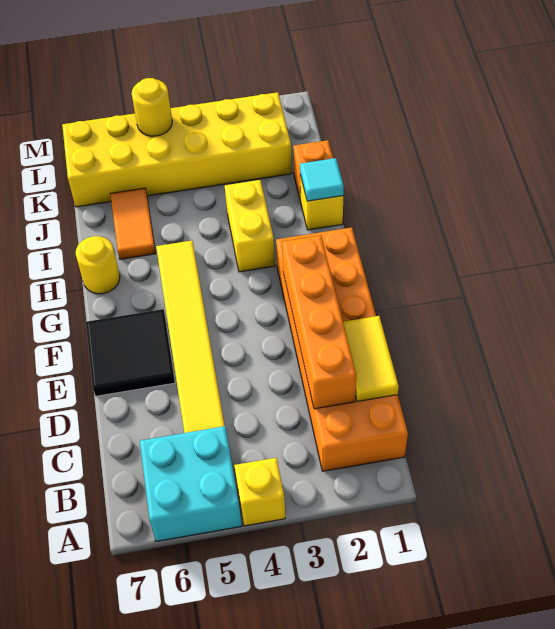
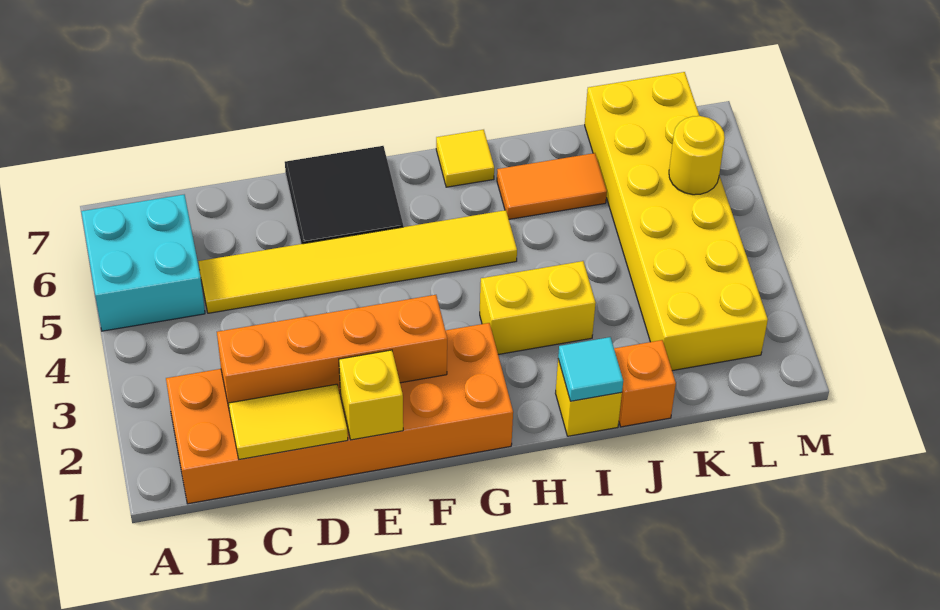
yellow 1x1 brick [234,458,285,526] -> yellow 1x1 brick moved to [339,350,403,440]
yellow 1x1 round brick [76,236,120,294] -> yellow 1x1 tile [436,130,494,187]

